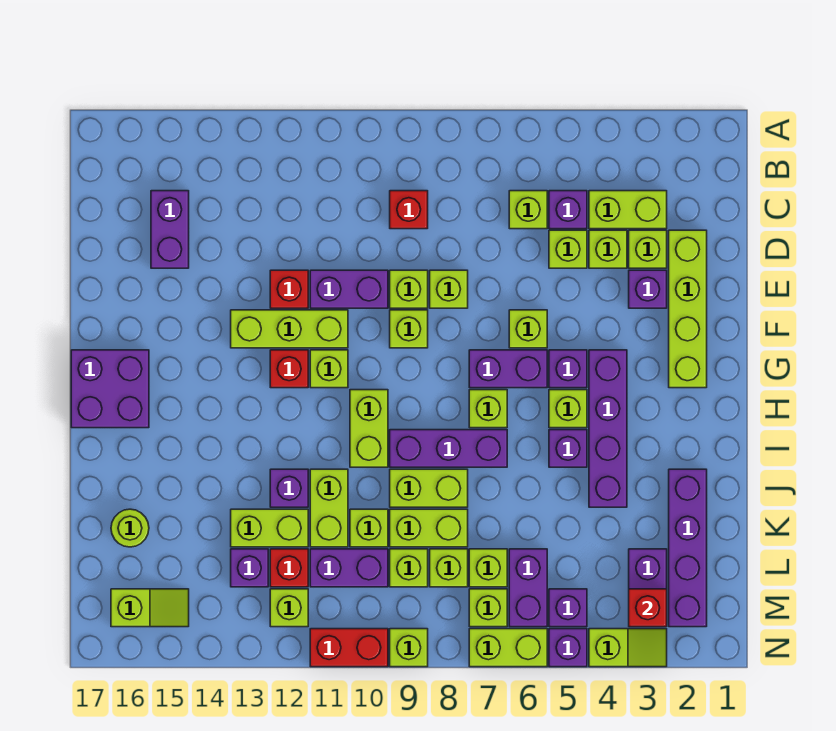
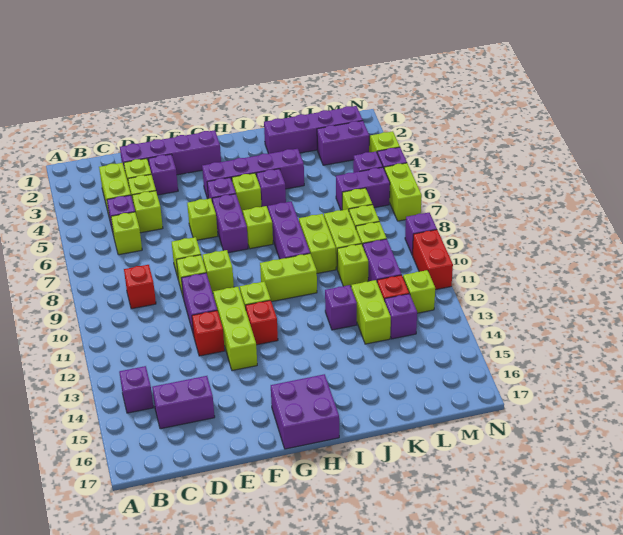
none -> purple 1x1 brick [119,366,153,413]
lime 1x4 brick [669,230,707,388] -> purple 1x4 brick [120,130,221,175]
lime 1x2 brick [310,469,348,547] -> none
lime 1x1 round brick [111,509,149,547] -> none
red 1x1 brick [629,589,667,627] -> none
lime 1x1 brick [469,589,507,627] -> none
lime 1x2 slope [111,589,189,627] -> none
lime 1x1 brick [390,629,428,667] -> purple 1x1 brick [405,213,437,255]

